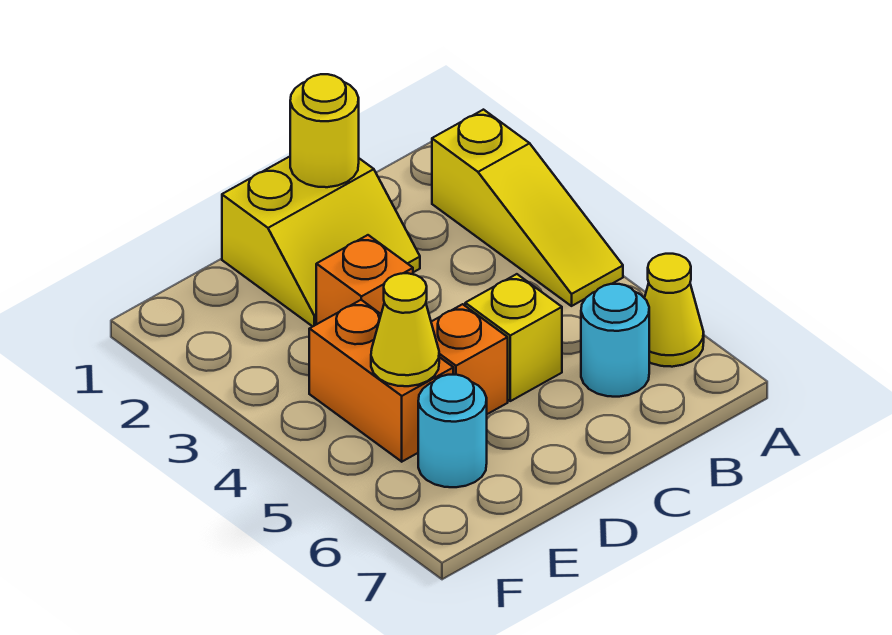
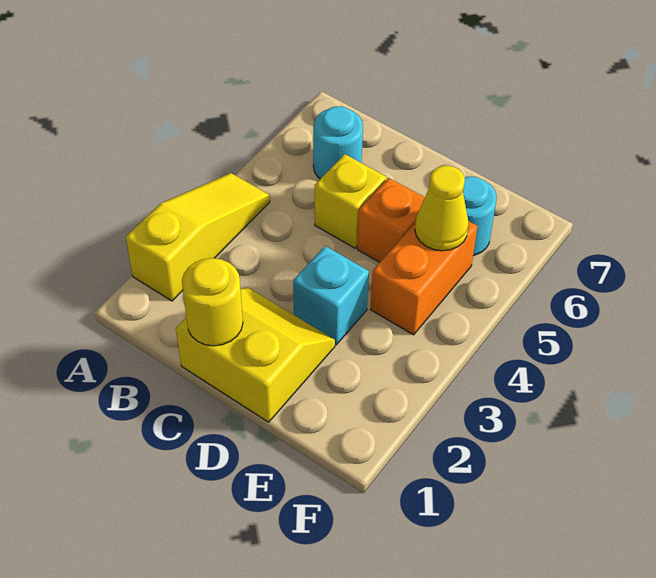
yellow 1x1 cone [645,254,704,367] -> none
orange 1x1 brick [316,235,413,324] -> cyan 1x1 brick [293,246,369,345]

